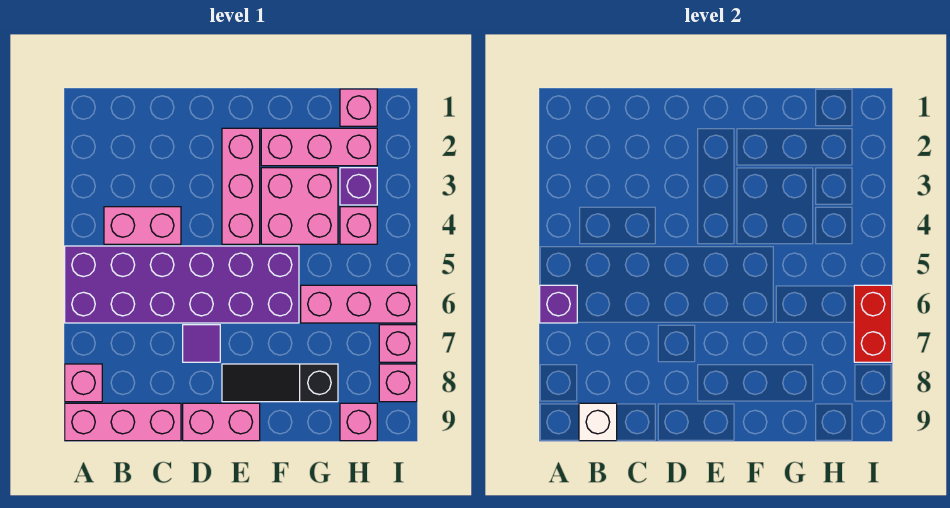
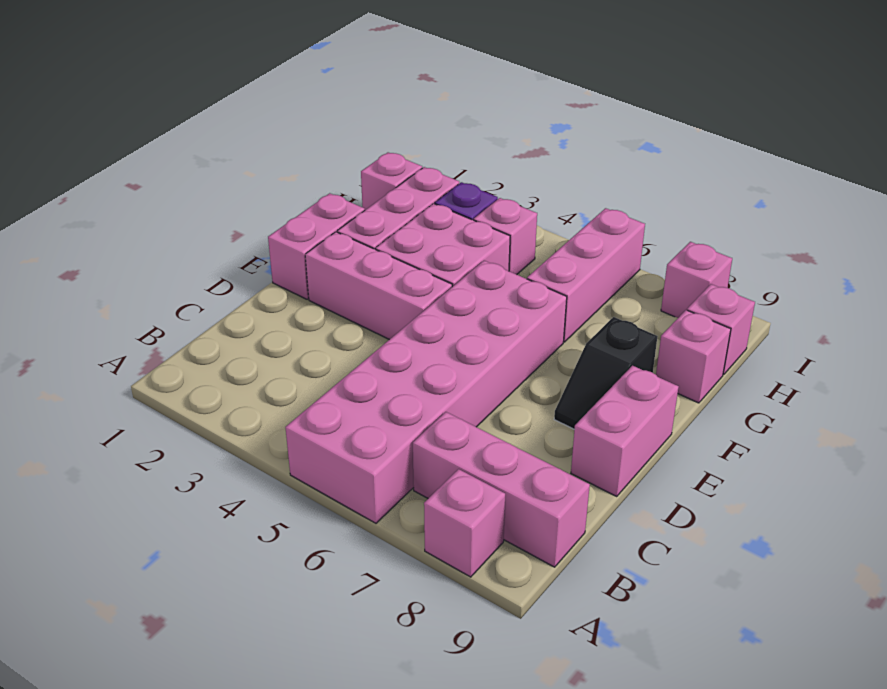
purple 2x6 brick [65,246,299,323] -> pink 2x6 brick [285,261,567,523]
purple 1x1 brick [540,285,577,323] -> none
pink 1x3 brick [65,403,181,441] -> pink 1x3 brick turned to [413,412,590,567]
pink 1x2 brick [104,207,181,244] -> pink 1x2 brick moved to [268,193,365,299]
white 1x1 brick [579,403,617,441] -> none
purple 1x1 tile [183,325,220,362] -> none
black 1x3 slope [222,364,338,402] -> black 1x2 slope [554,317,658,429]
red 1x2 brick [854,285,892,362] -> none
pink 1x1 brick [379,325,417,362] -> pink 1x1 brick moved to [656,310,731,403]

